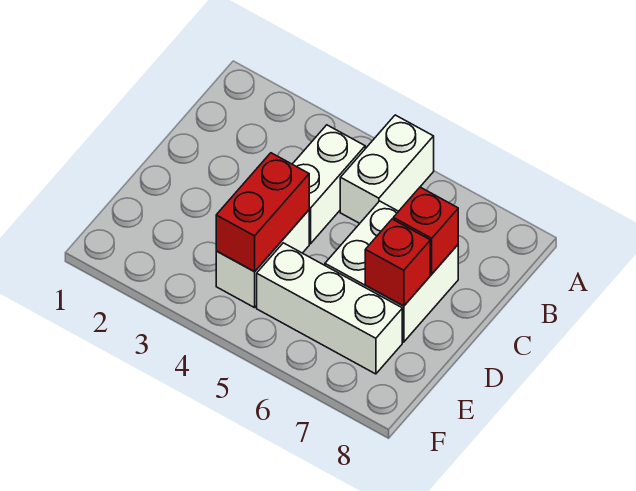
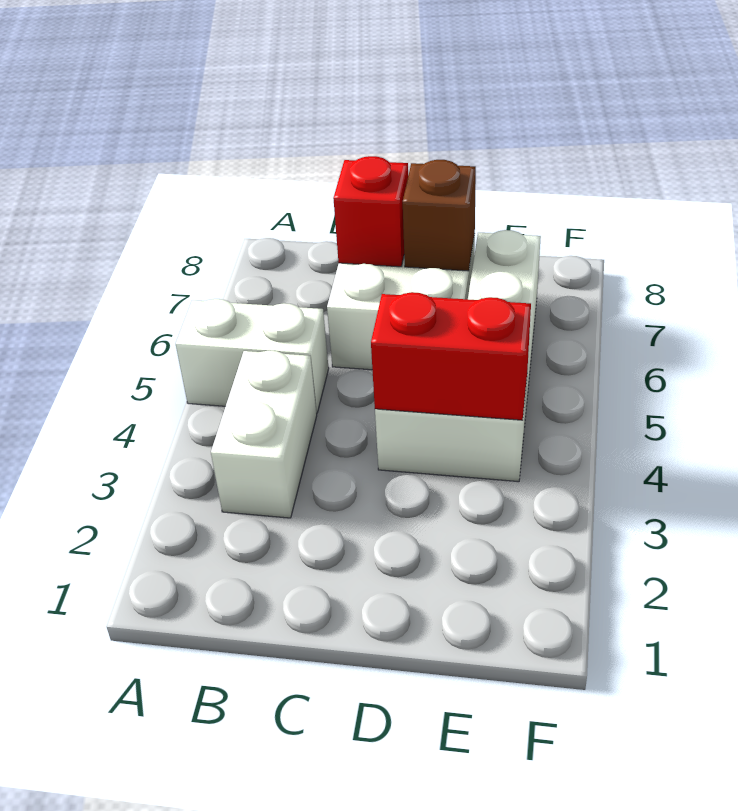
white 1x2 brick [293,125,365,244] -> white 1x2 brick turned to [211,350,317,518]
red 1x1 brick [365,219,430,306] -> brown 1x1 brick [403,160,476,271]

